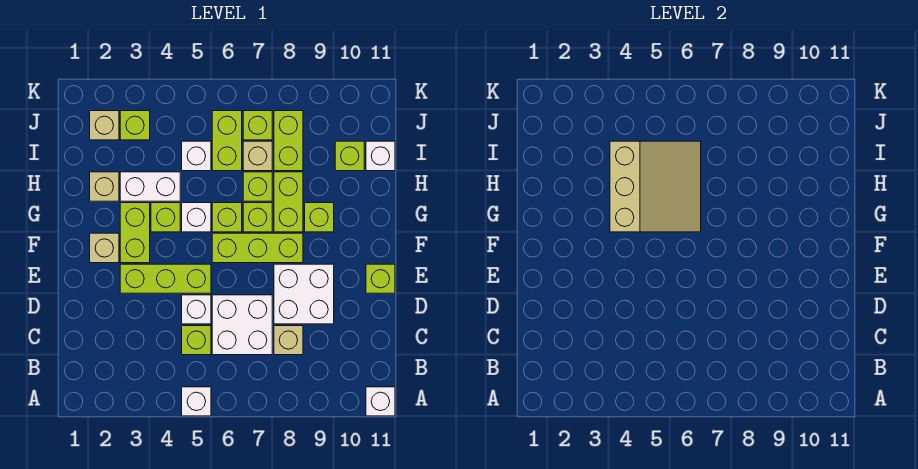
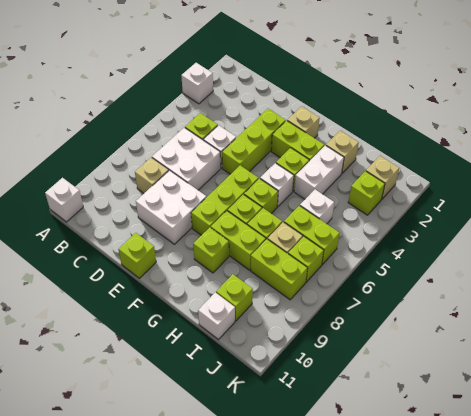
white 1x1 brick [182,387,211,416] -> white 1x1 brick moved to [181,63,213,104]
tan 3x3 slope [610,141,701,232] -> none

